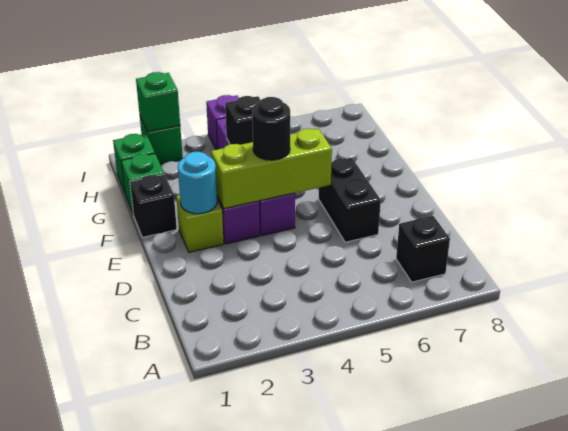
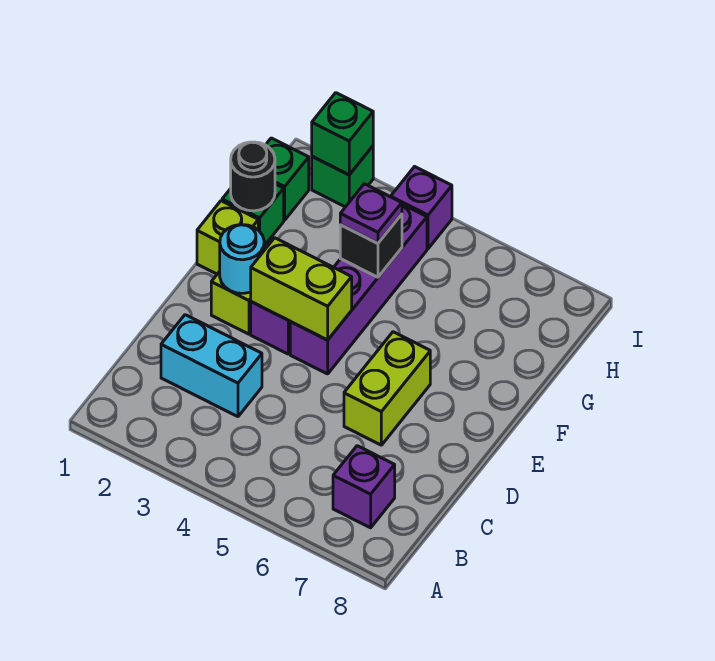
black 1x1 brick [396,216,450,282] -> purple 1x1 brick [333,446,395,528]
none -> cyan 1x2 brick [161,315,262,417]
black 1x2 brick [319,158,381,242] -> lime 1x2 brick [344,332,430,445]
lime 1x3 brick [211,129,332,209] -> lime 1x2 brick [251,238,352,340]
black 1x1 round brick [252,97,290,160] -> black 1x1 round brick moved to [231,142,275,211]
black 1x1 brick [130,174,177,237] -> lime 1x1 brick [197,201,258,274]
none -> purple 1x1 plate [340,184,402,243]

